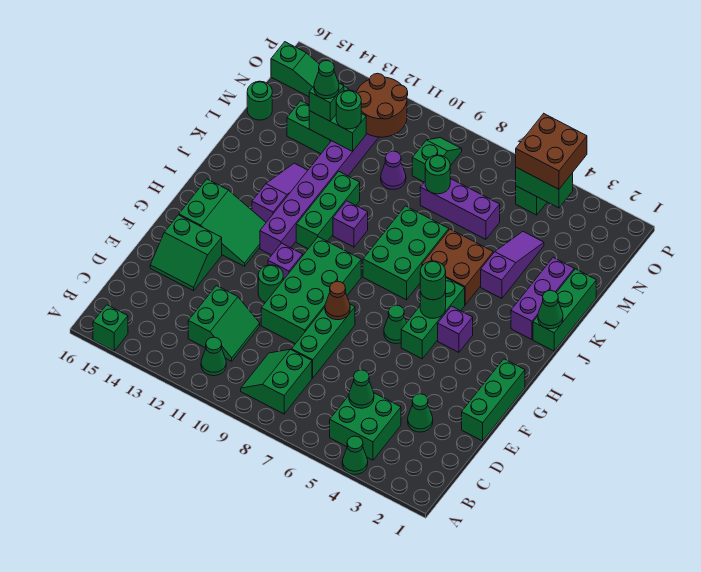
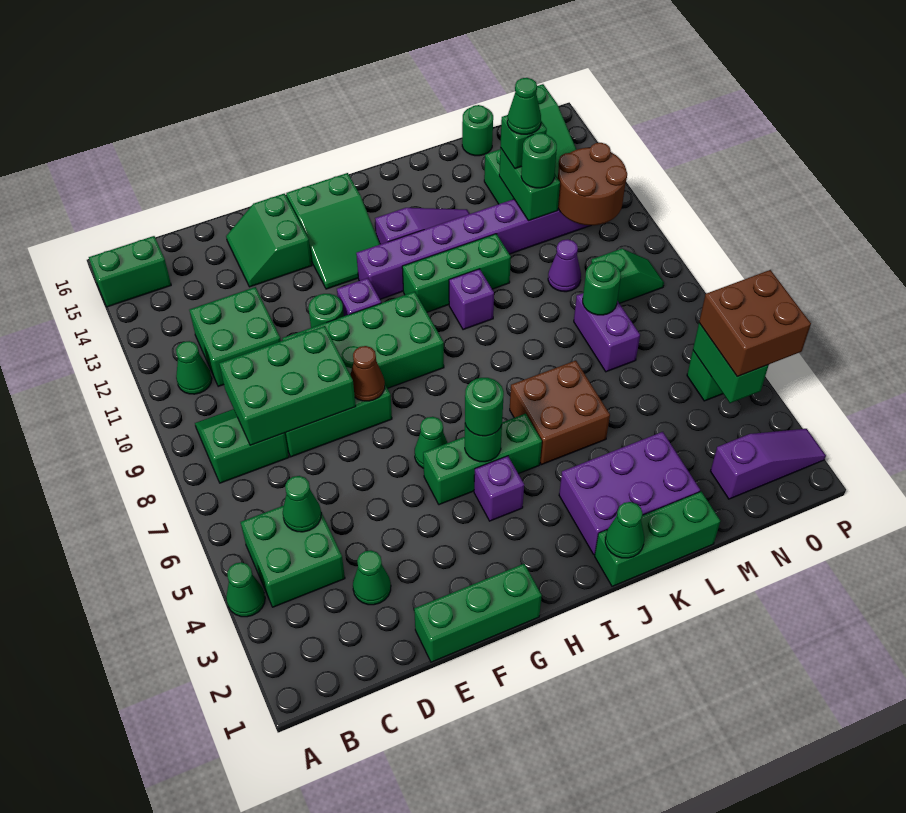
green 1x1 brick [93,305,128,351] -> green 1x2 brick [89,236,171,307]
green 2x2 slope [188,286,260,361] -> green 2x2 brick [190,287,281,387]
green 2x3 brick [363,206,449,300] -> green 2x3 brick moved to [219,326,356,445]
purple 1x3 brick [511,257,574,340] -> purple 2x3 brick [559,432,700,555]
purple 1x3 slope [481,232,544,299] -> purple 1x3 slope moved to [711,429,826,499]
purple 1x3 brick [420,179,500,239] -> purple 1x2 brick [574,293,640,372]

